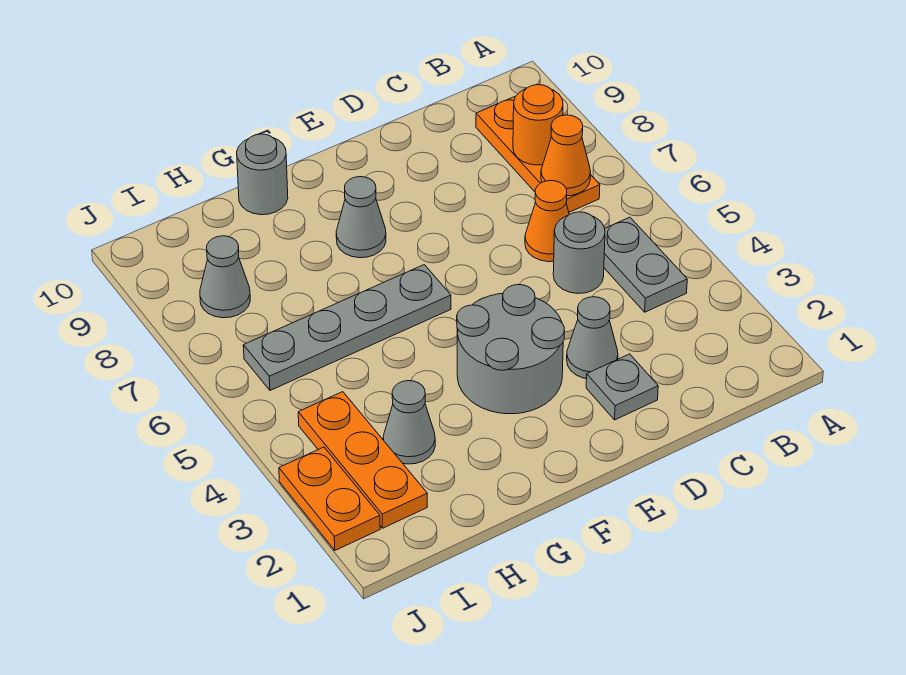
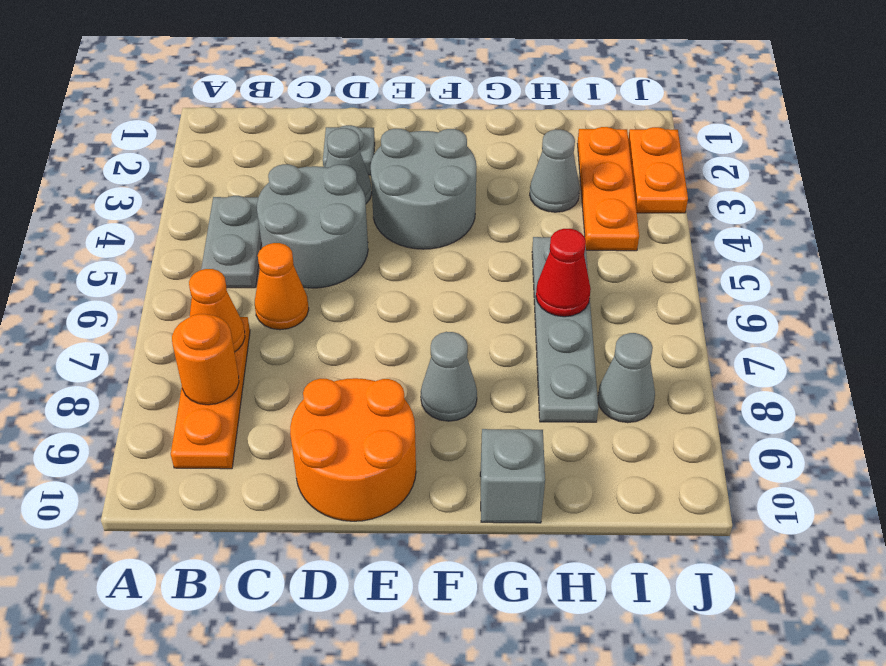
grey 1x1 round brick [553,212,605,294] -> grey 2x2 round brick [257,164,368,288]
none -> orange 2x2 round brick [290,378,416,521]
grey 1x4 plate [243,265,451,390] -> grey 1x4 plate turned to [532,237,598,422]
grey 1x1 round brick [237,134,288,215] -> grey 1x1 brick [480,429,545,523]
none -> red 1x1 cone [536,229,591,317]

